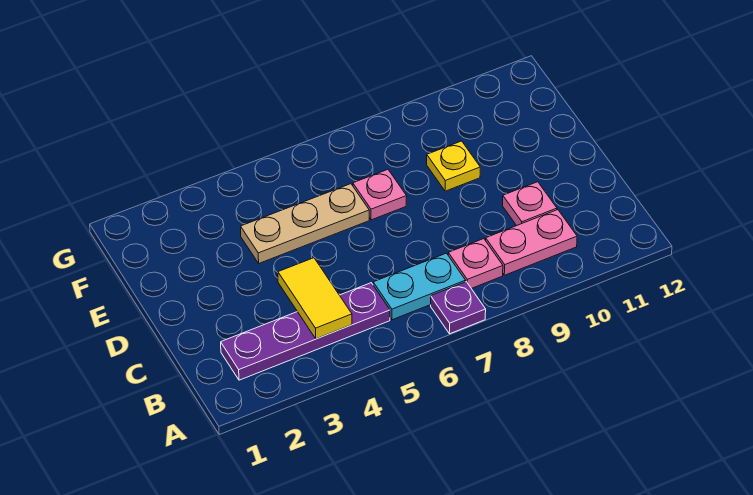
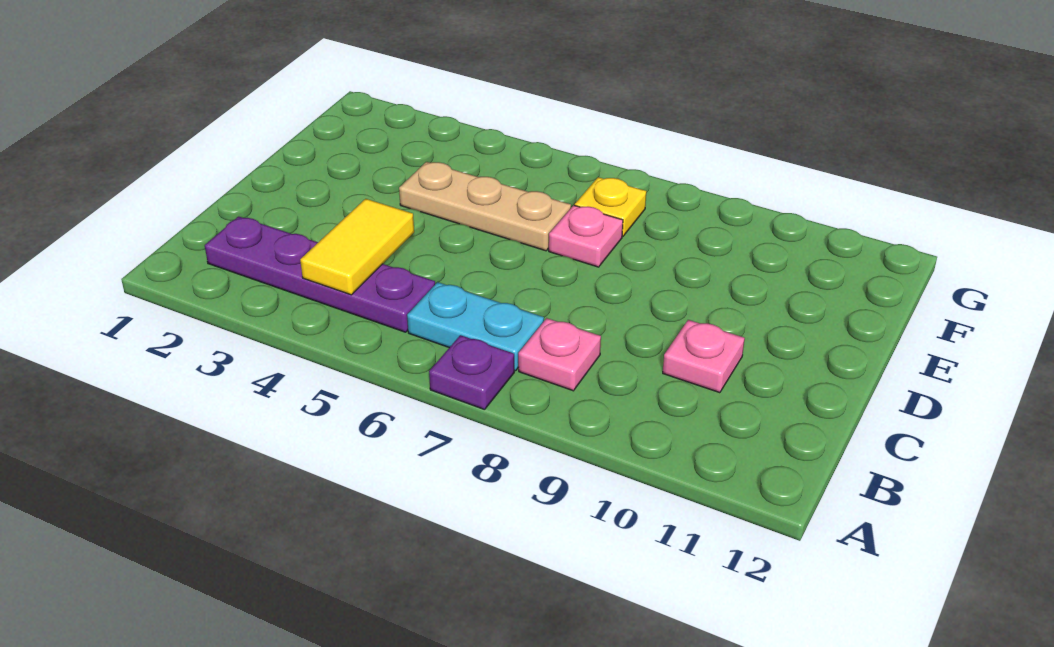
pink 1x2 plate [486,210,577,275] -> none
yellow 1x1 plate [427,141,480,191] -> yellow 1x1 plate moved to [575,177,646,236]

